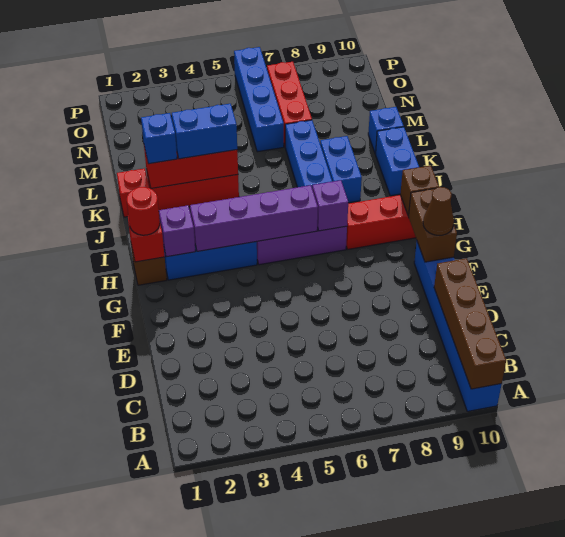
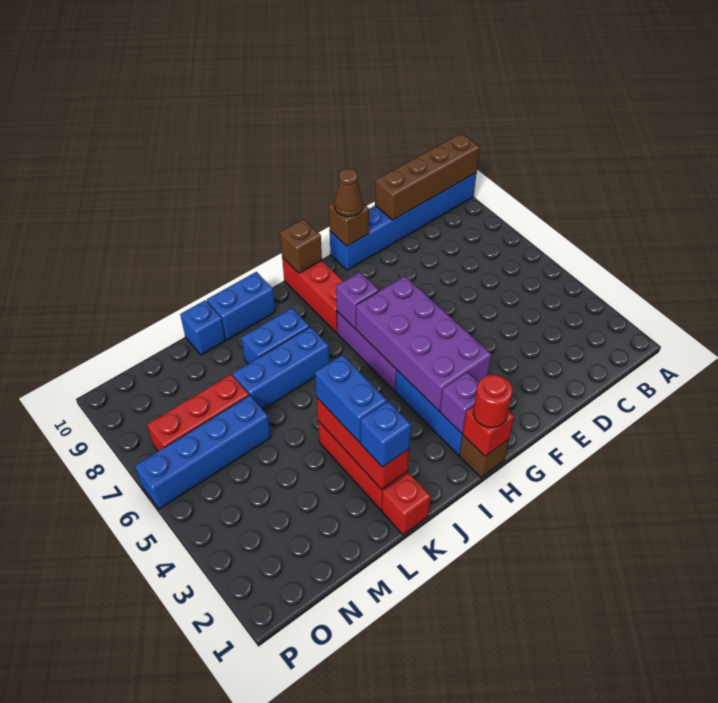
brown 1x2 brick [409,189,457,262] -> brown 1x1 brick [329,203,369,246]
purple 1x4 brick [190,185,318,251] -> purple 2x4 brick [356,276,491,411]

